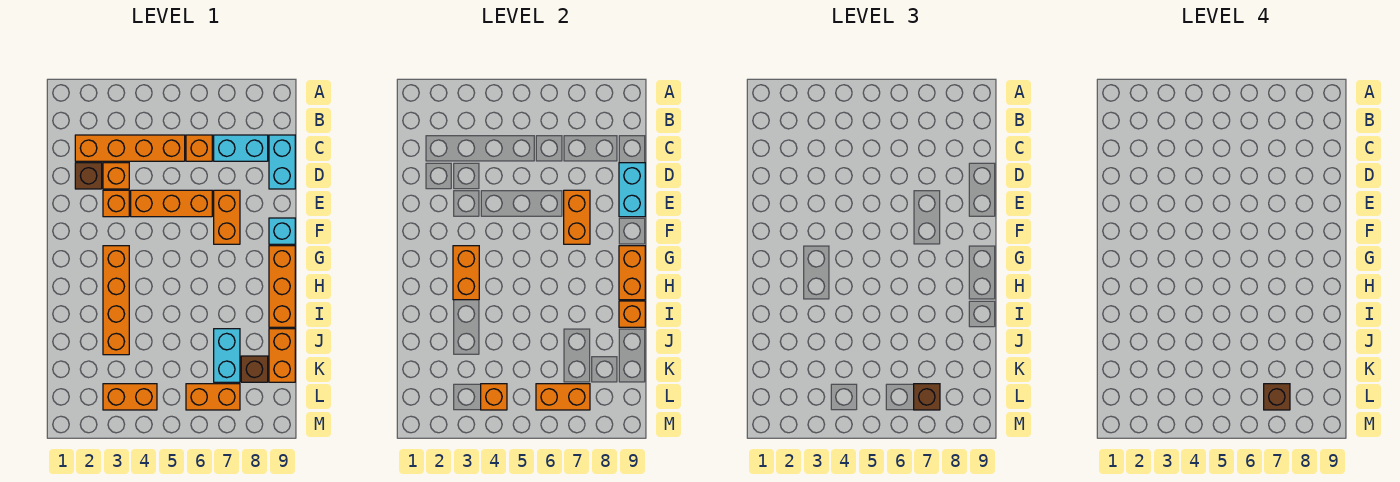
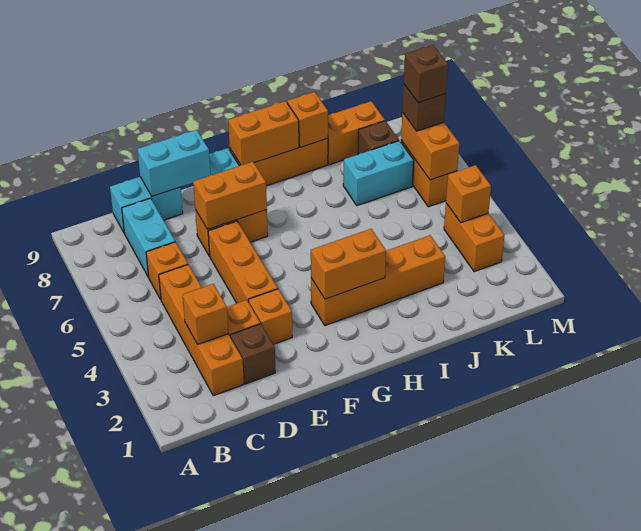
none -> orange 1x1 brick [183,284,228,344]

